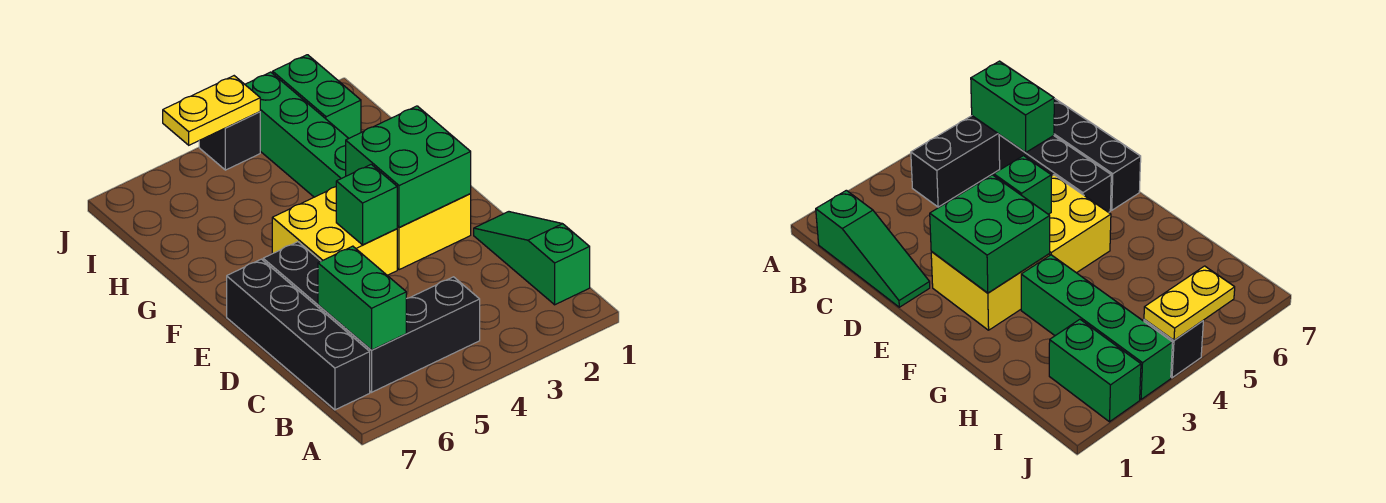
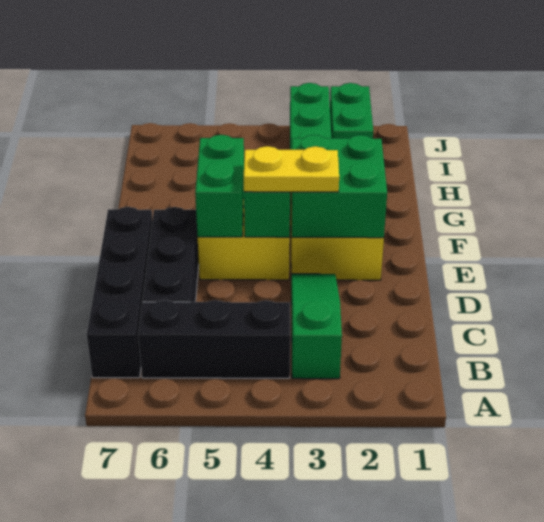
green 1x3 slope [474,212,590,305] -> green 1x3 slope moved to [291,274,342,379]
green 1x2 brick [318,246,406,350] -> green 1x2 brick moved to [195,135,244,237]
black 1x1 brick [199,112,260,170] -> none
yellow 1x2 plate [163,76,260,145] -> yellow 1x2 plate moved to [244,146,339,192]

